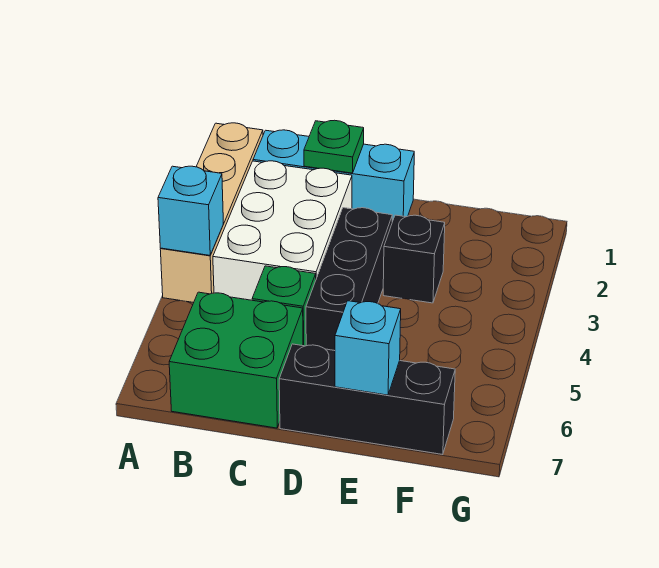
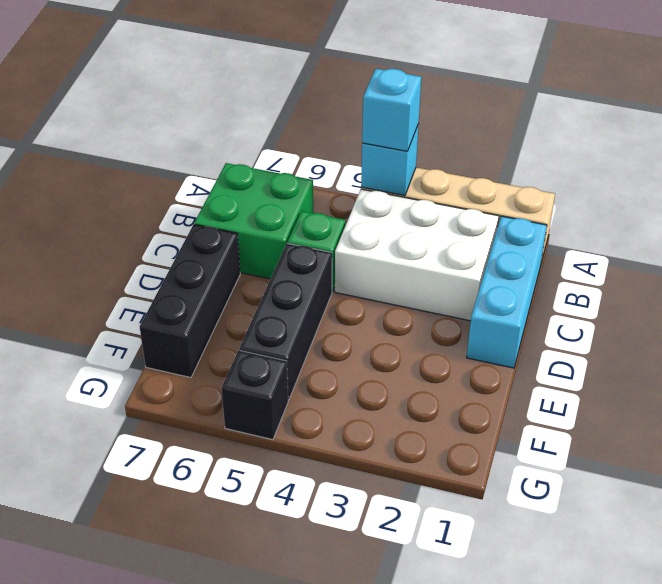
green 1x1 plate [304,120,364,173] -> none
black 1x3 brick [306,208,392,351] -> black 1x3 brick turned to [239,243,332,400]
black 1x1 brick [383,215,445,303] -> black 1x1 brick moved to [221,350,288,440]
cyan 1x1 brick [335,301,401,395] -> cyan 1x1 brick moved to [362,69,421,151]

